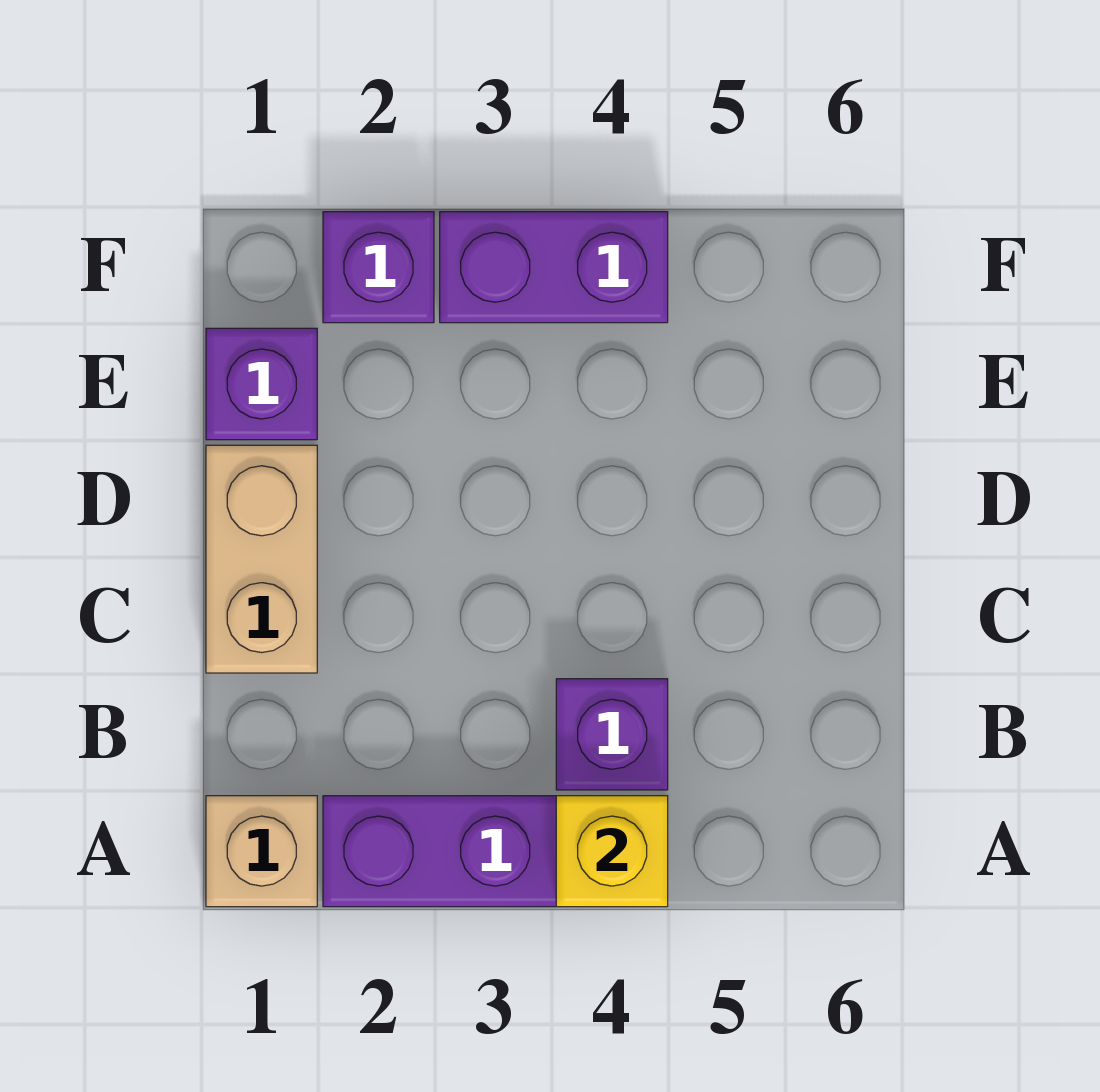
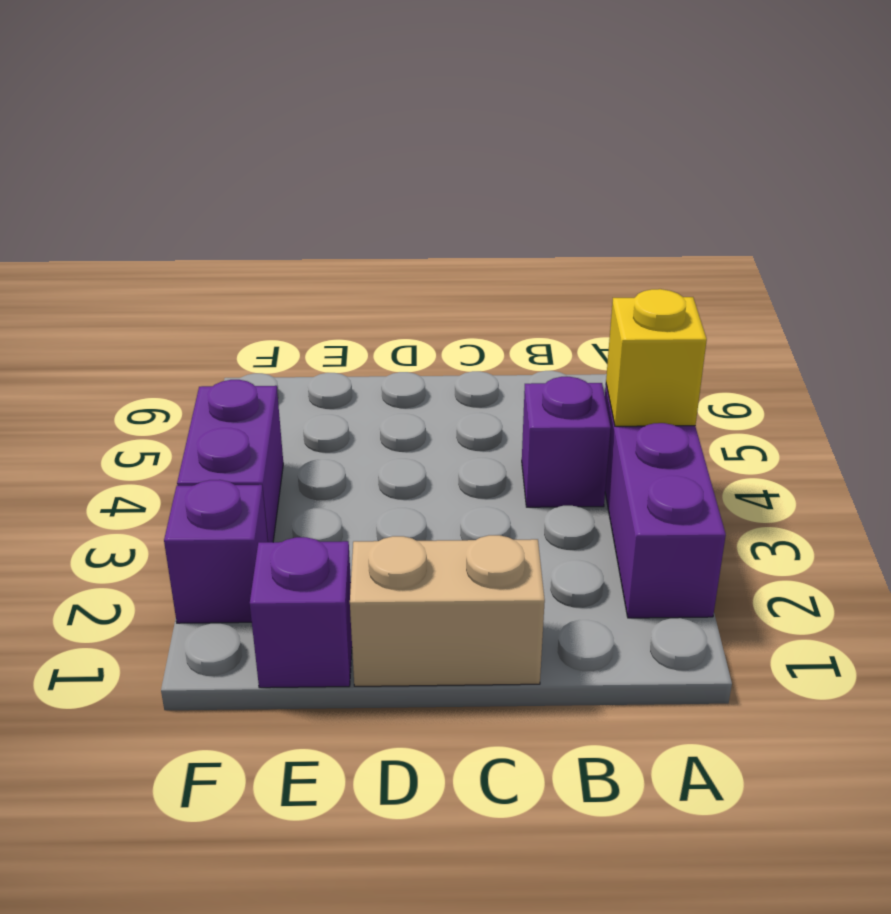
tan 1x1 brick [206,796,317,907] -> none

